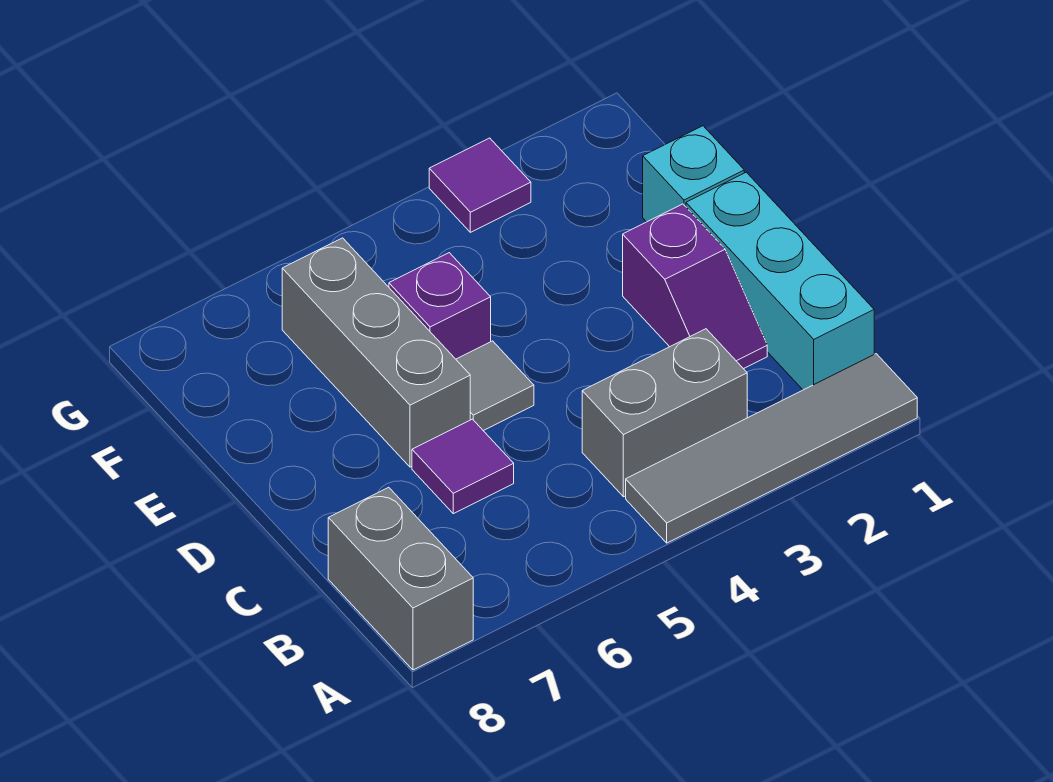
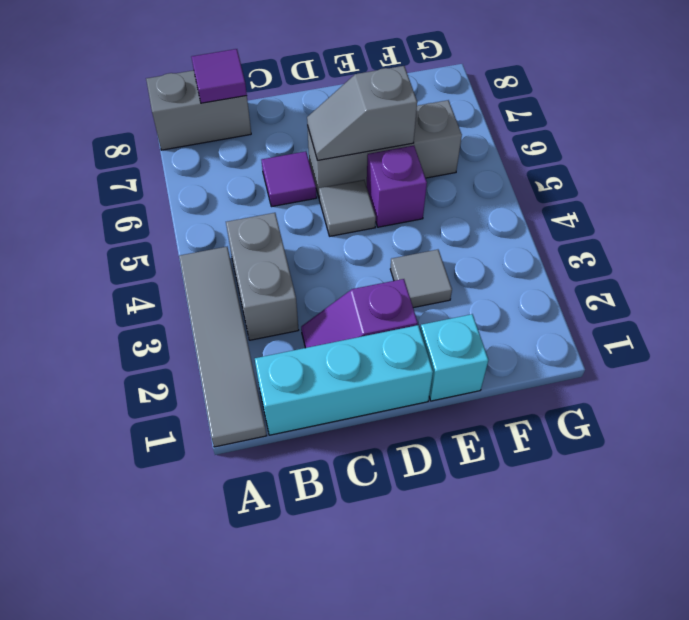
none -> grey 1x2 slope [307,66,417,161]
none -> grey 1x1 tile [390,250,452,308]
purple 1x1 tile [429,138,531,232] -> purple 1x1 tile moved to [192,49,247,103]

